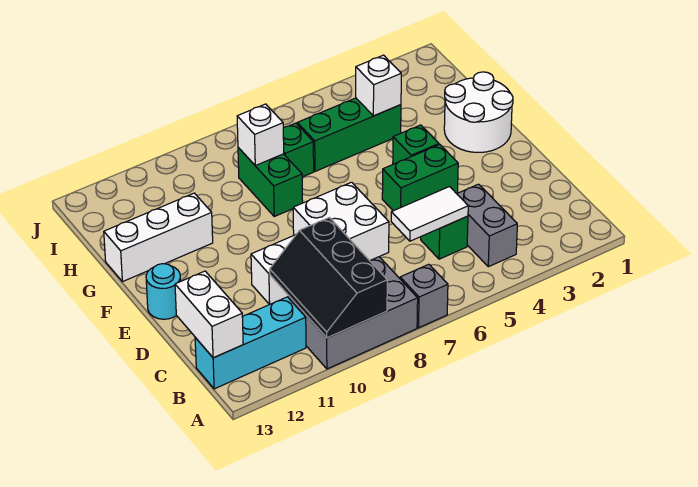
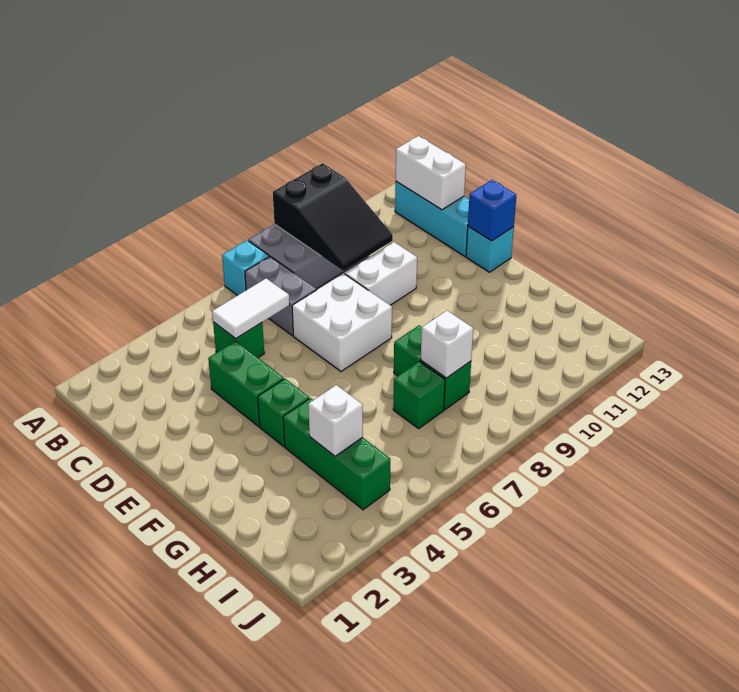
grey 1x1 brick [400,264,448,328] -> cyan 1x1 brick [222,240,269,296]
black 2x3 slope [270,218,387,338] -> black 2x3 slope turned to [273,163,393,271]
grey 1x2 brick [457,184,517,267] -> grey 1x2 brick moved to [245,257,316,336]
cyan 1x3 brick [195,297,306,389] -> cyan 1x3 brick turned to [395,182,469,256]
green 1x2 brick [382,145,458,211] -> green 1x2 brick turned to [208,341,284,426]
cyan 1x1 round brick [146,264,181,319] -> cyan 1x1 brick [466,227,514,272]
none -> blue 1x1 brick [468,180,516,241]
white 2x2 round brick [444,72,513,152] -> none
white 1x3 brick [104,193,213,282] -> none
green 1x3 brick [297,98,401,171] -> green 1x3 brick turned to [283,398,390,510]

